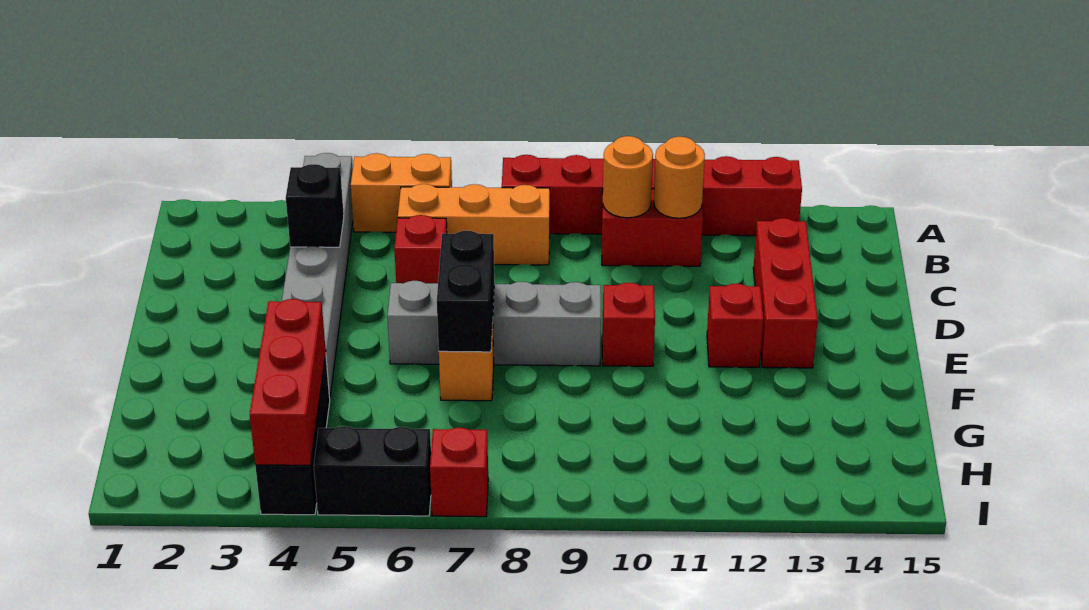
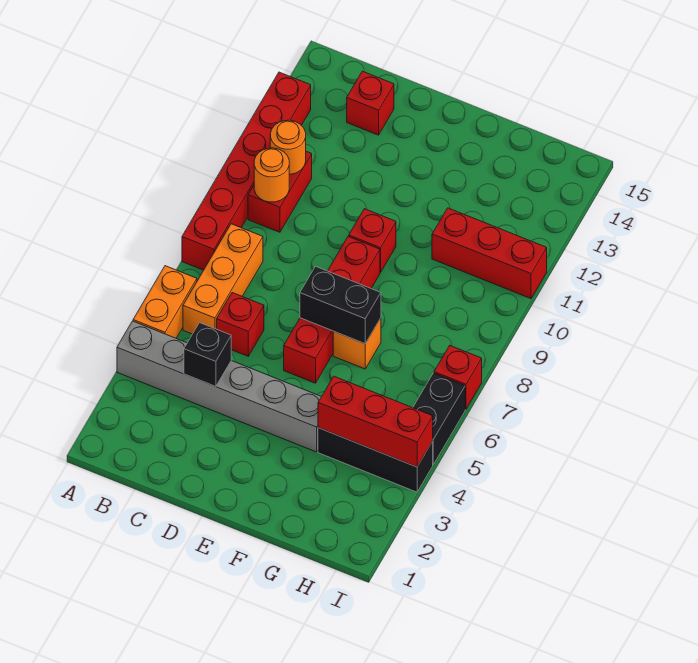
red 1x3 brick [753,218,818,368] -> red 1x3 brick moved to [432,208,547,299]
grey 1x4 brick [387,281,601,366] -> red 1x4 brick [284,236,380,383]
red 1x1 brick [707,284,763,367] -> red 1x1 brick moved to [347,71,394,135]

